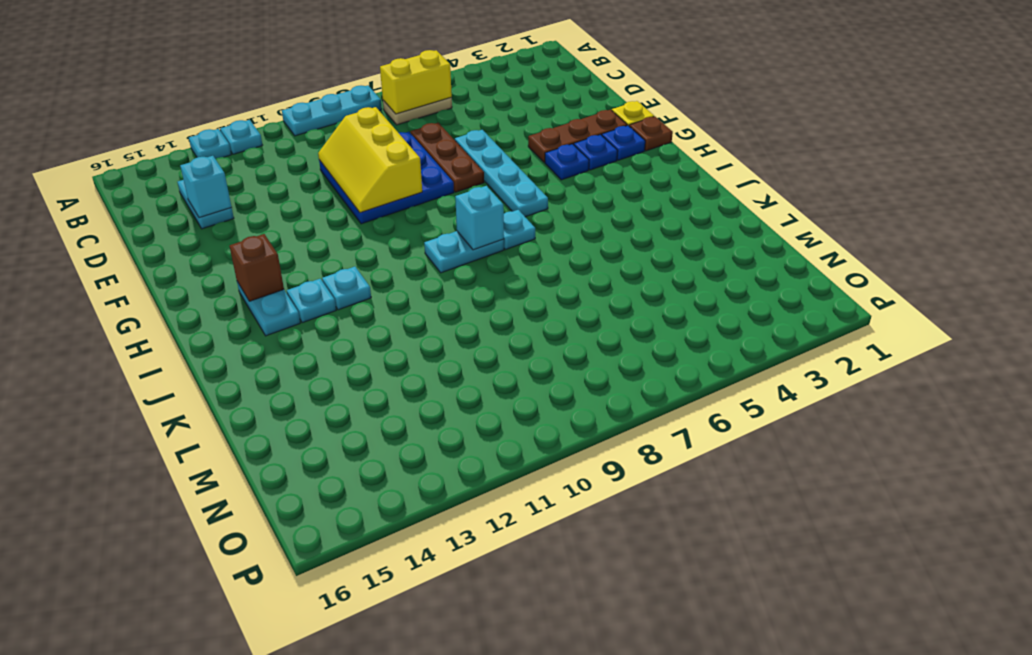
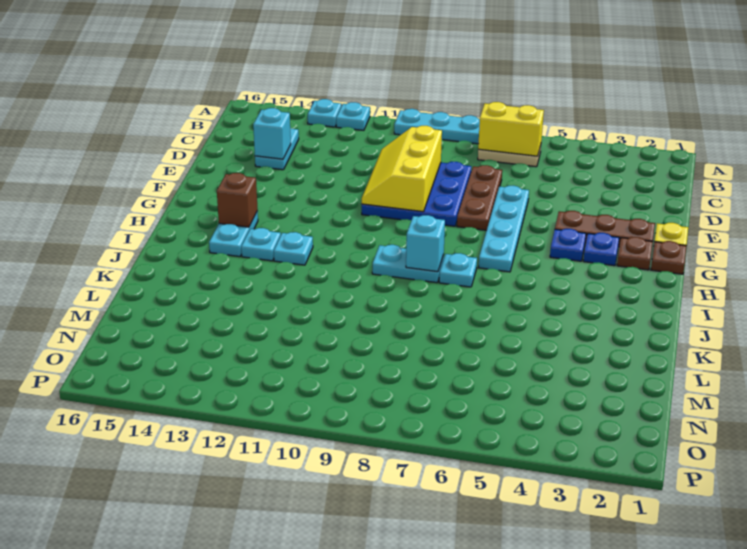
blue 1x1 plate [602,126,645,160] -> brown 1x1 plate [617,237,653,270]

